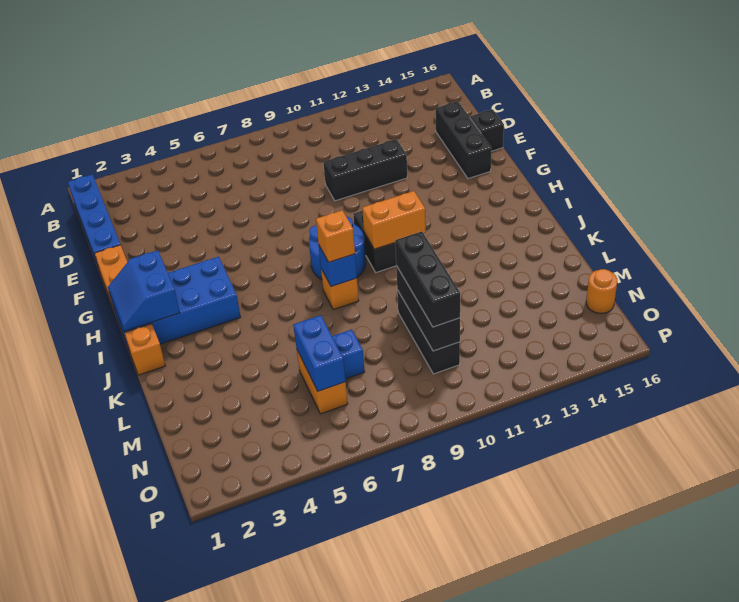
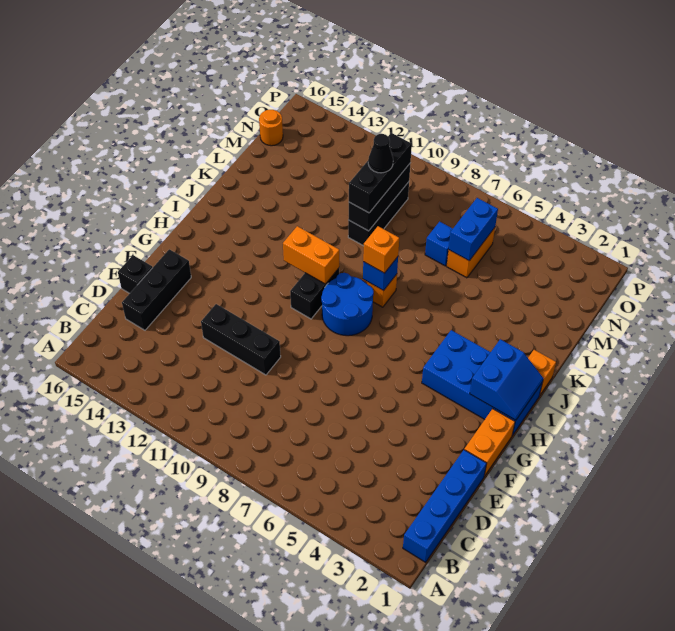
none -> black 1x1 cone [368,134,393,173]

